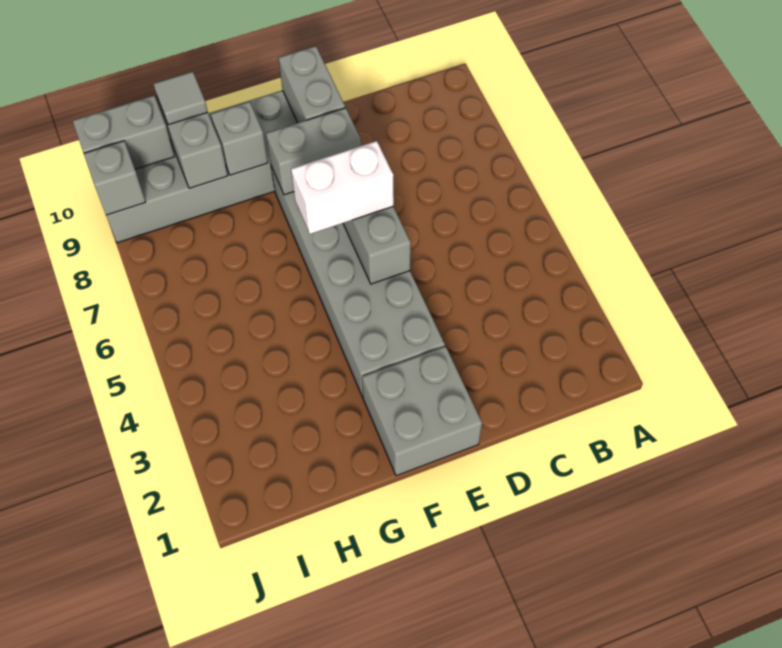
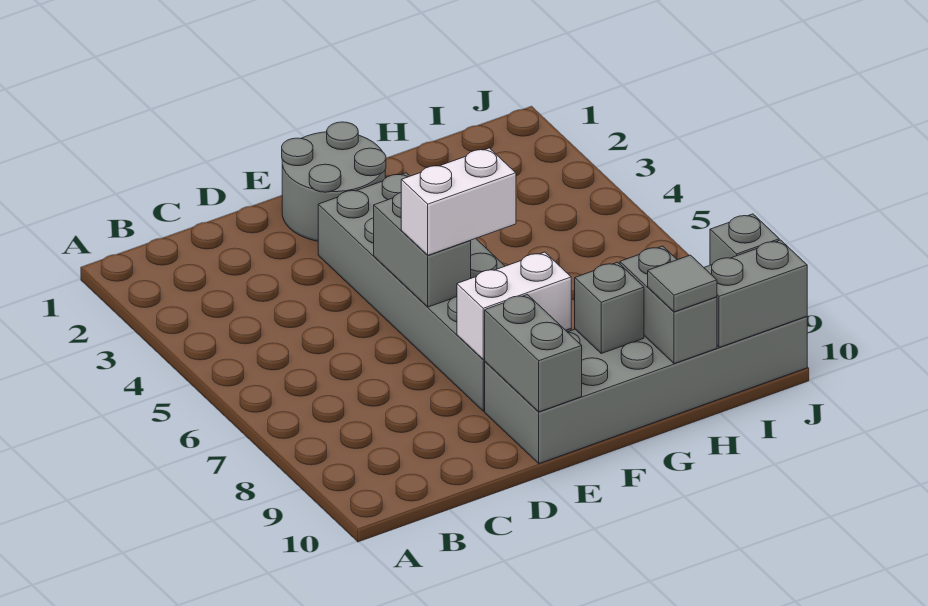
grey 2x2 brick [362,346,482,476] -> grey 2x2 round brick [282,122,386,241]
grey 1x2 brick [266,108,361,195] -> white 1x2 brick [457,252,571,359]

